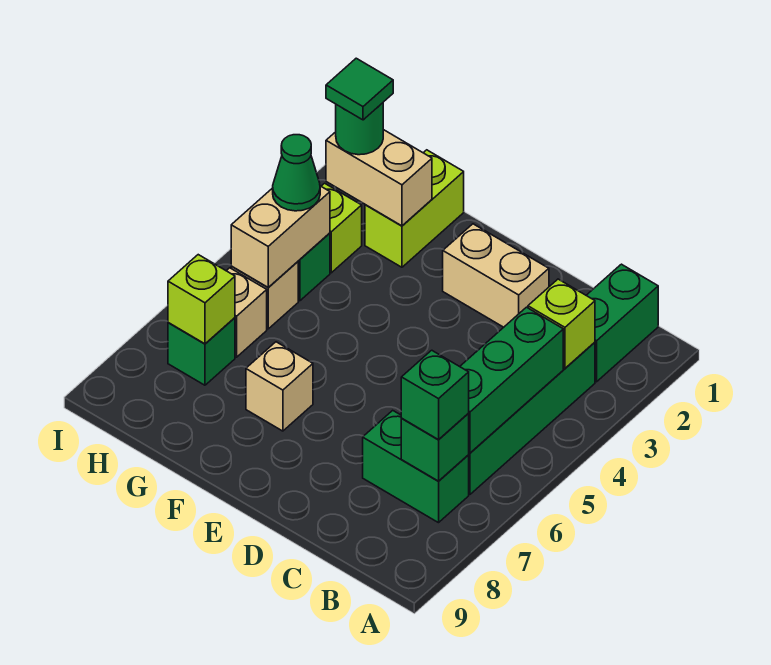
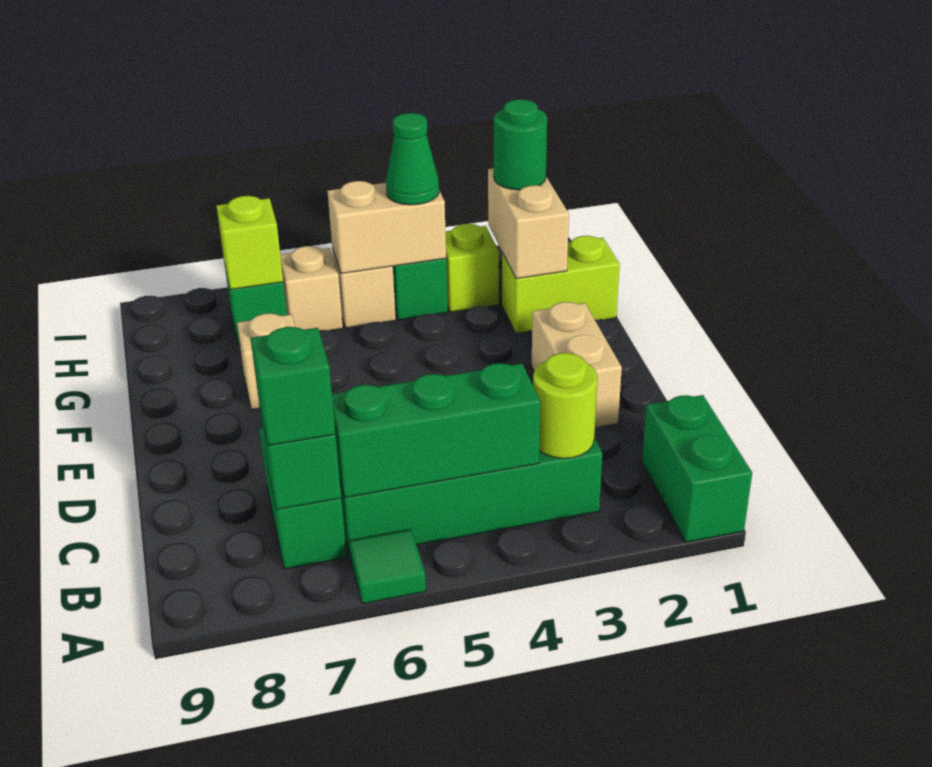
green 1x2 brick [586,264,658,382] -> green 1x2 brick turned to [642,395,752,542]
lime 1x1 brick [528,279,595,368] -> lime 1x1 round brick [533,353,597,458]
green 1x1 tile [326,58,393,120] -> green 1x1 tile moved to [349,529,426,604]

